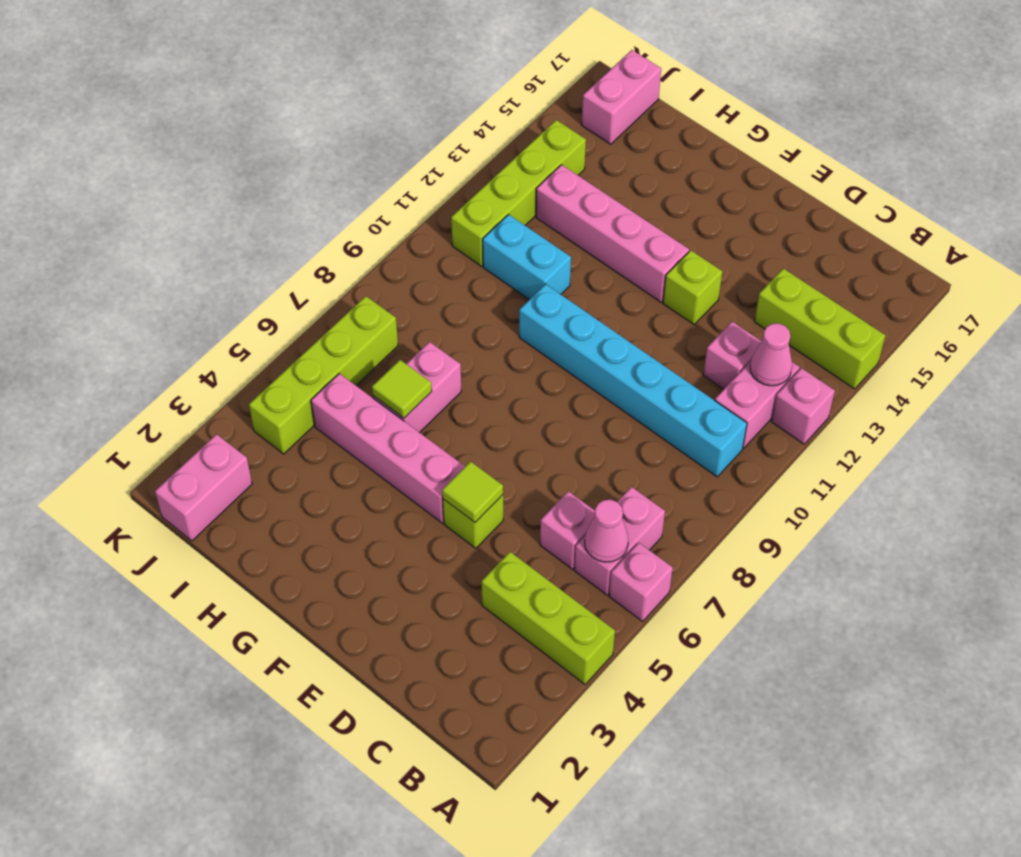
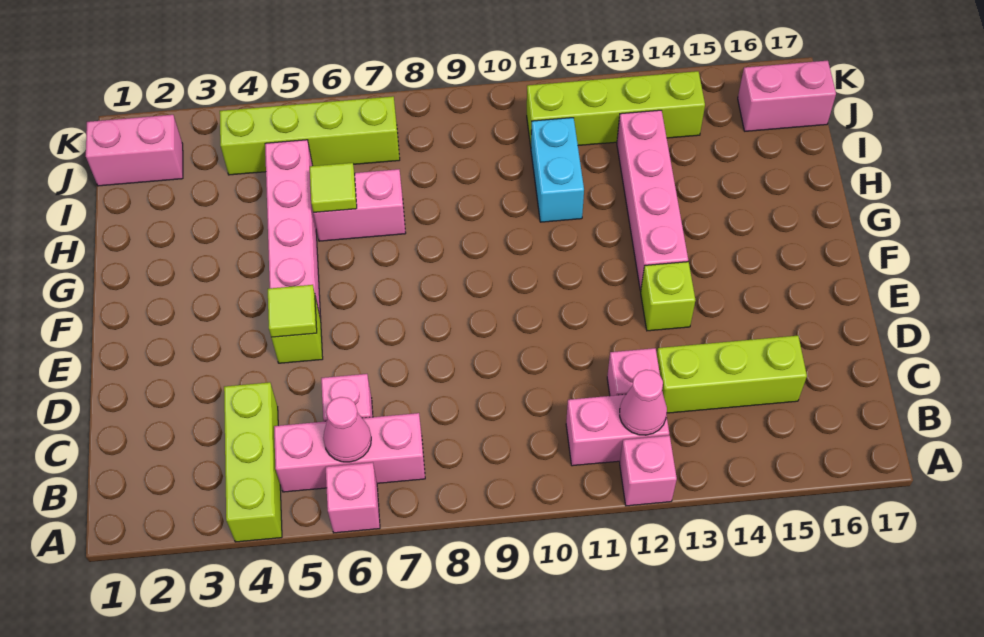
lime 1x3 brick [754,269,885,389] -> lime 1x3 brick turned to [657,336,807,413]
pink 1x2 brick [574,487,665,595] -> pink 1x3 brick [274,413,425,492]
cyan 1x6 brick [519,284,747,477] -> none

